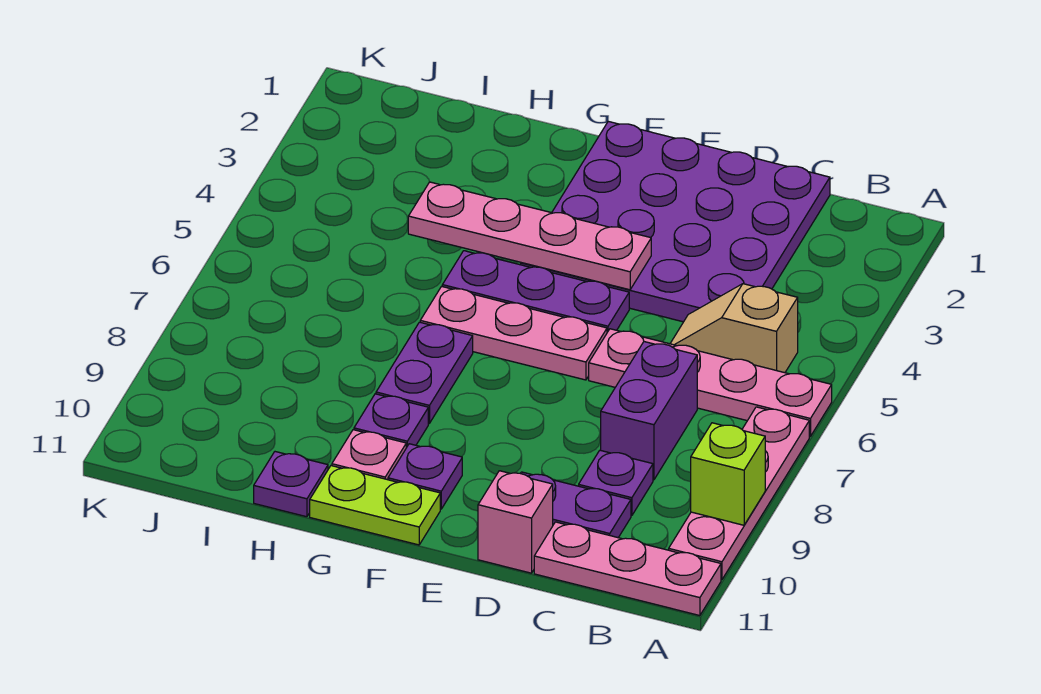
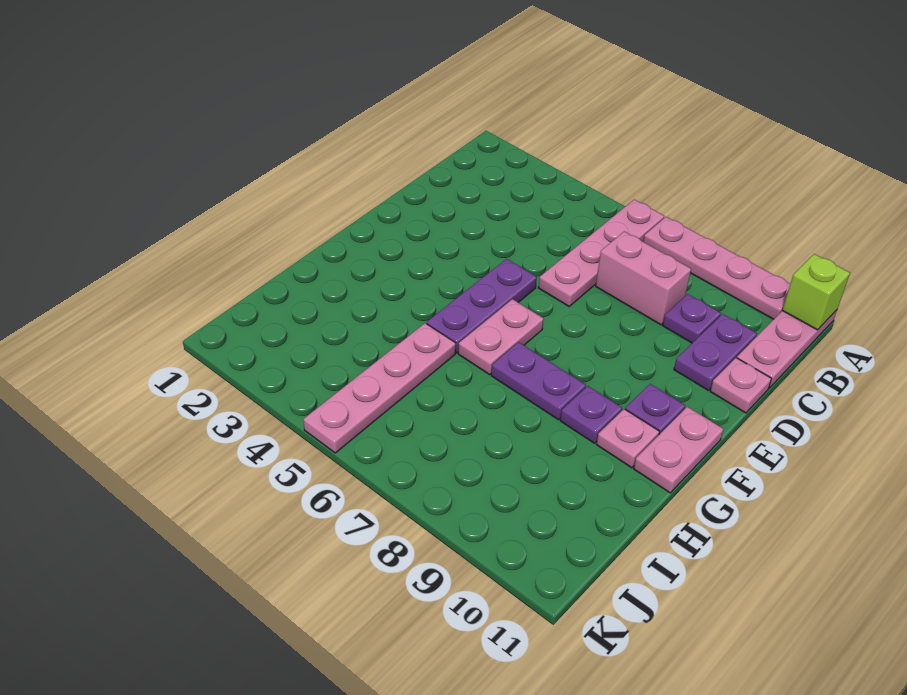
lime 1x1 brick [691,423,765,525] -> lime 1x1 brick moved to [782,254,850,330]
tan 1x2 slope [670,284,798,373] -> none
purple 4x4 plate [521,121,830,322] -> none
purple 1x2 brick [601,342,697,480] -> pink 1x2 brick [596,231,691,325]
pink 1x1 brick [478,471,553,573] -> pink 1x1 plate [710,358,772,413]
pink 1x4 plate [408,182,651,290] -> pink 1x4 plate moved to [303,323,456,453]
pink 1x3 plate [420,286,607,380] -> pink 1x2 plate [458,299,544,375]
lime 1x2 plate [310,466,440,545] -> pink 1x2 plate [634,407,723,493]
purple 1x1 plate [254,452,328,517] -> none

